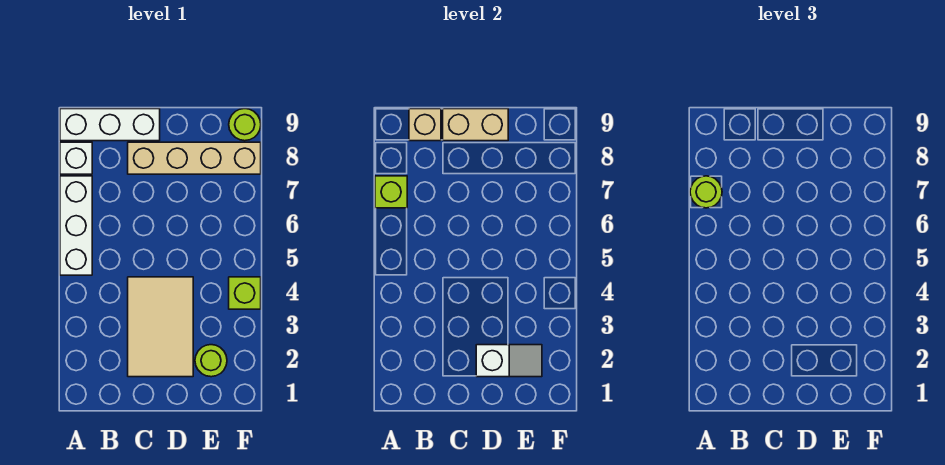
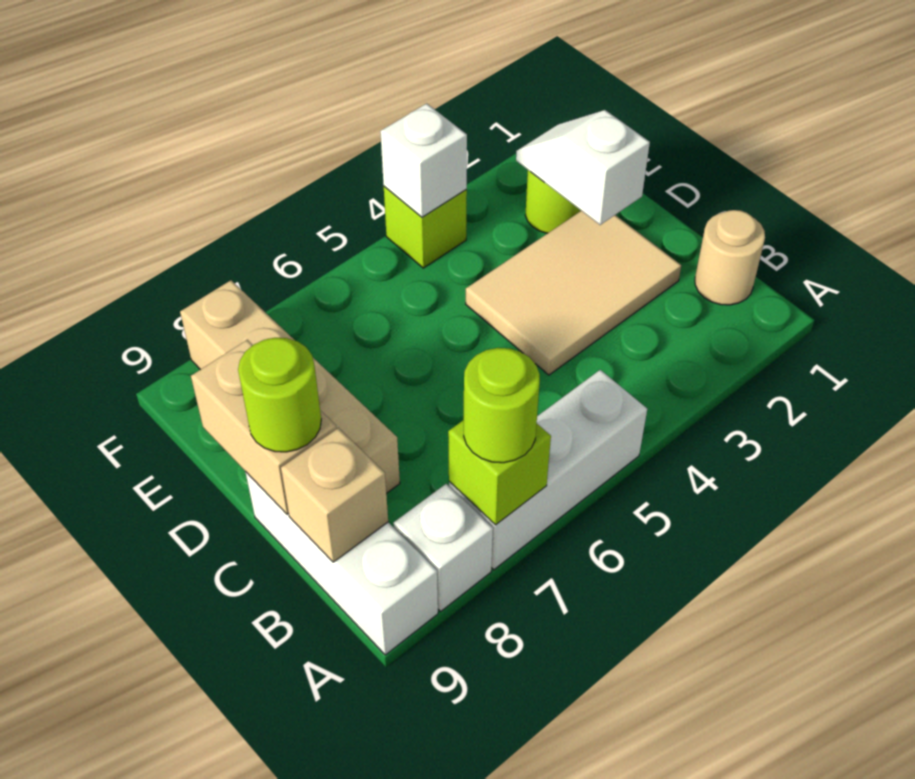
none -> tan 1x1 round brick [695,210,765,305]
none -> white 1x1 brick [380,104,467,217]
lime 1x1 round brick [229,109,261,141] -> lime 1x1 round brick moved to [238,338,321,452]

